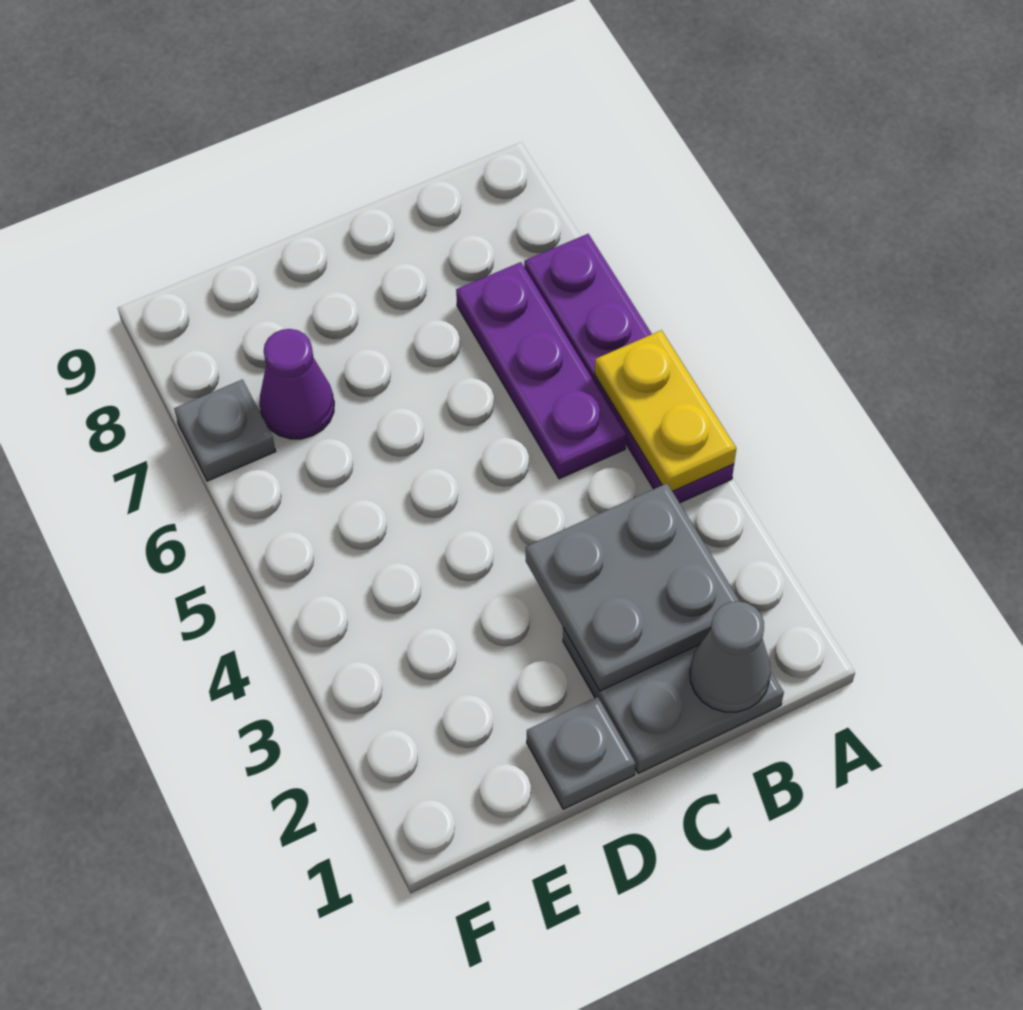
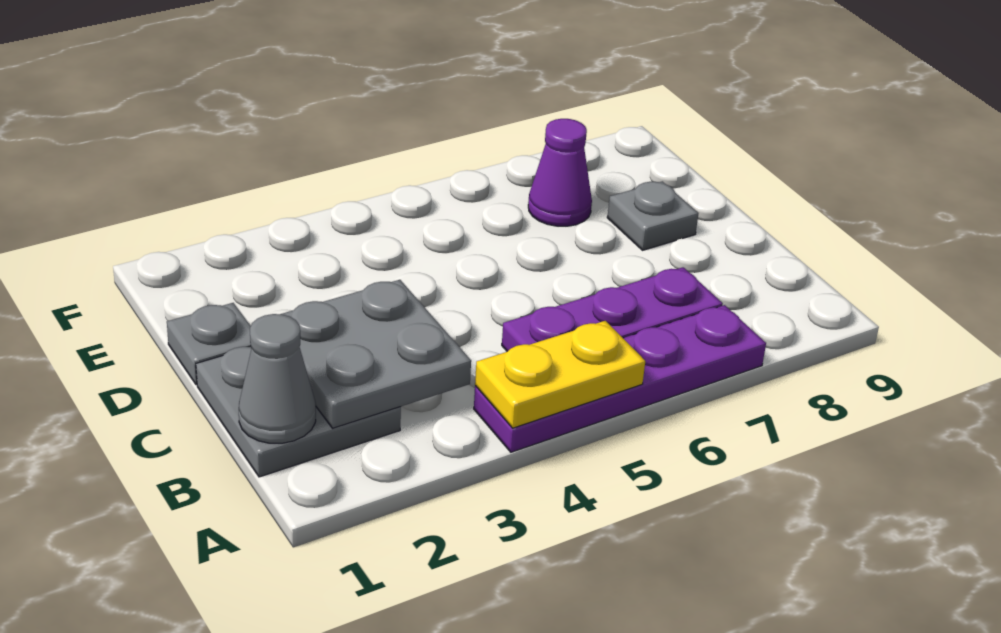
grey 1x1 plate [174,380,276,481] -> grey 1x1 plate moved to [607,181,698,250]

